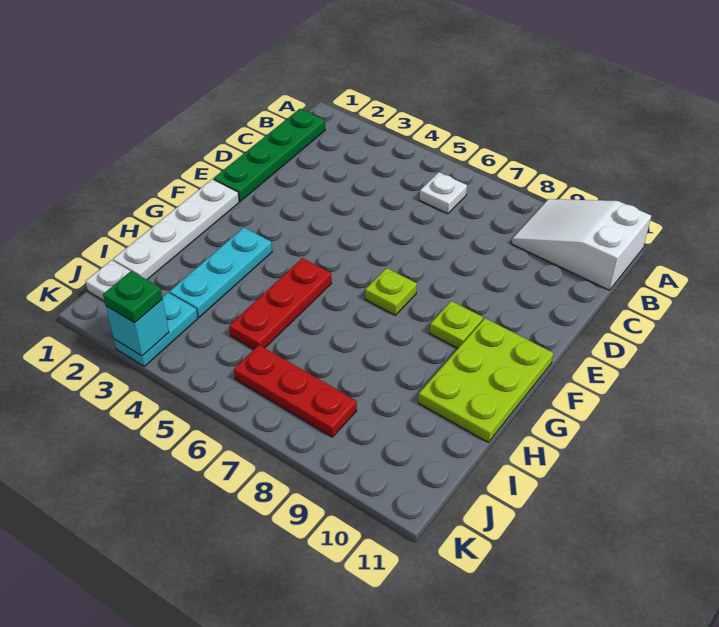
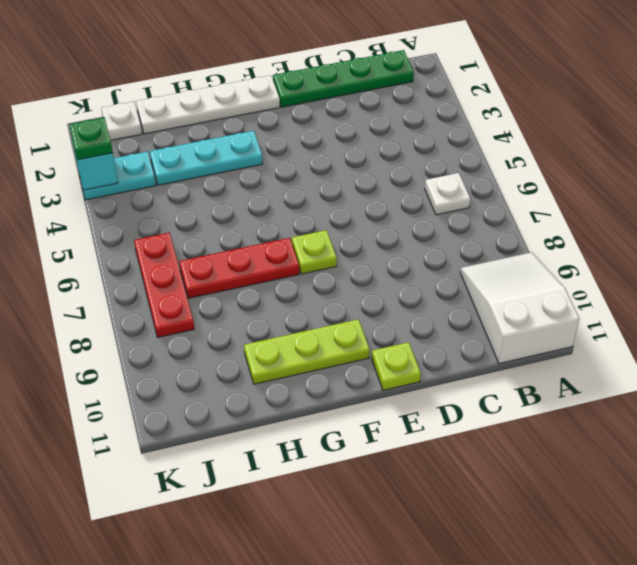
lime 1x1 plate [430,301,483,348] -> lime 1x1 plate moved to [372,342,421,390]
lime 2x3 plate [418,318,553,442] -> lime 1x3 plate [244,319,370,384]
red 1x3 plate [229,258,332,349] -> red 1x3 plate moved to [179,238,299,298]

